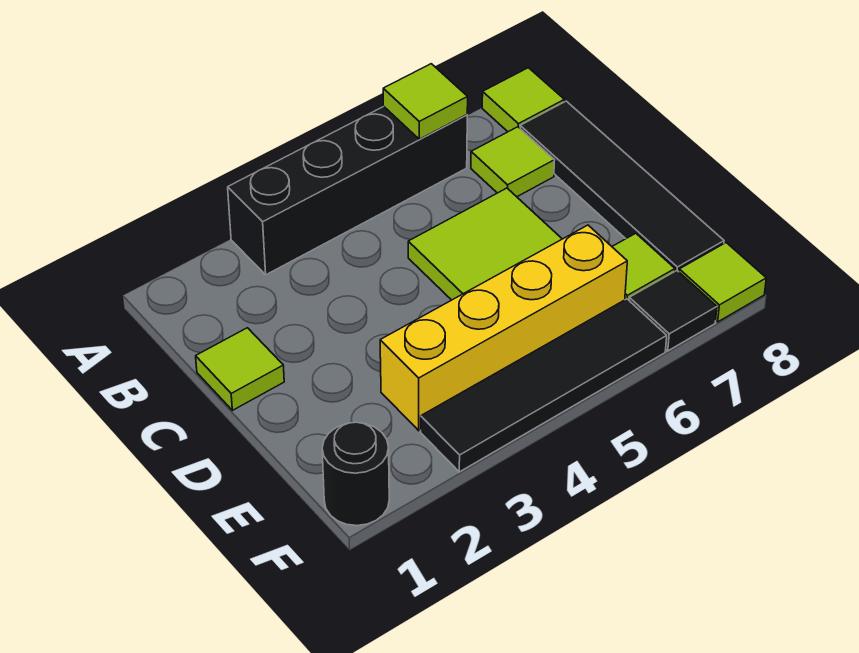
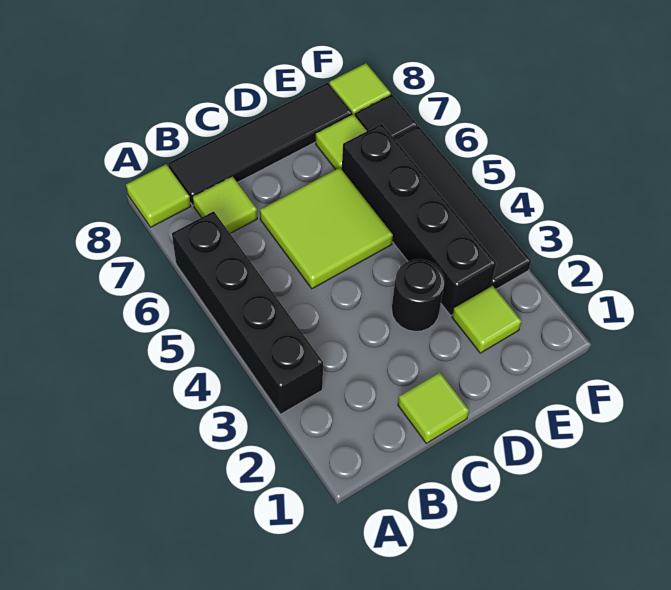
lime 1x1 tile [383,64,468,139] -> lime 1x1 tile moved to [452,286,522,353]
yellow 1x4 brick [380,225,627,431] -> black 1x4 brick [342,124,496,315]
black 1x1 round brick [322,422,389,526] -> black 1x1 round brick moved to [392,259,445,331]

